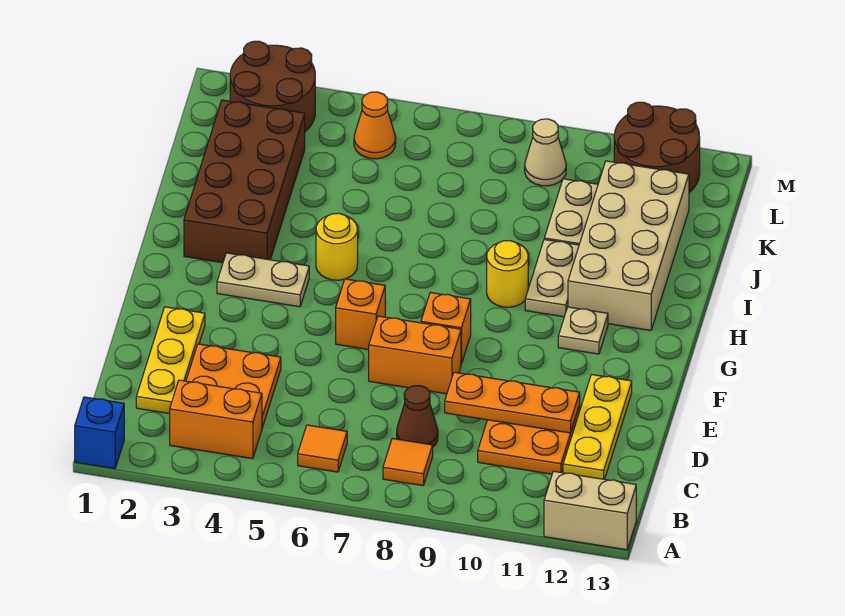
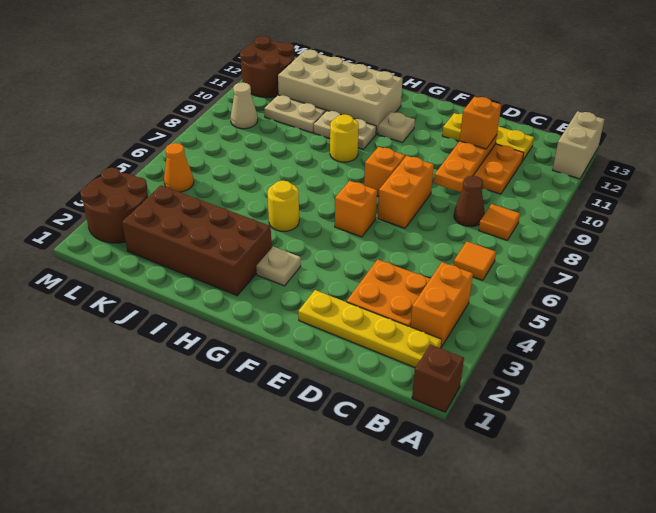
blue 1x1 brick [75,397,124,469] -> brown 1x1 brick [412,344,464,412]
yellow 1x3 plate [136,307,205,414] -> yellow 1x4 plate [298,290,442,368]
none -> orange 1x1 brick [460,97,501,149]
tan 1x2 plate [217,253,309,307] -> tan 1x1 plate [256,247,301,286]

